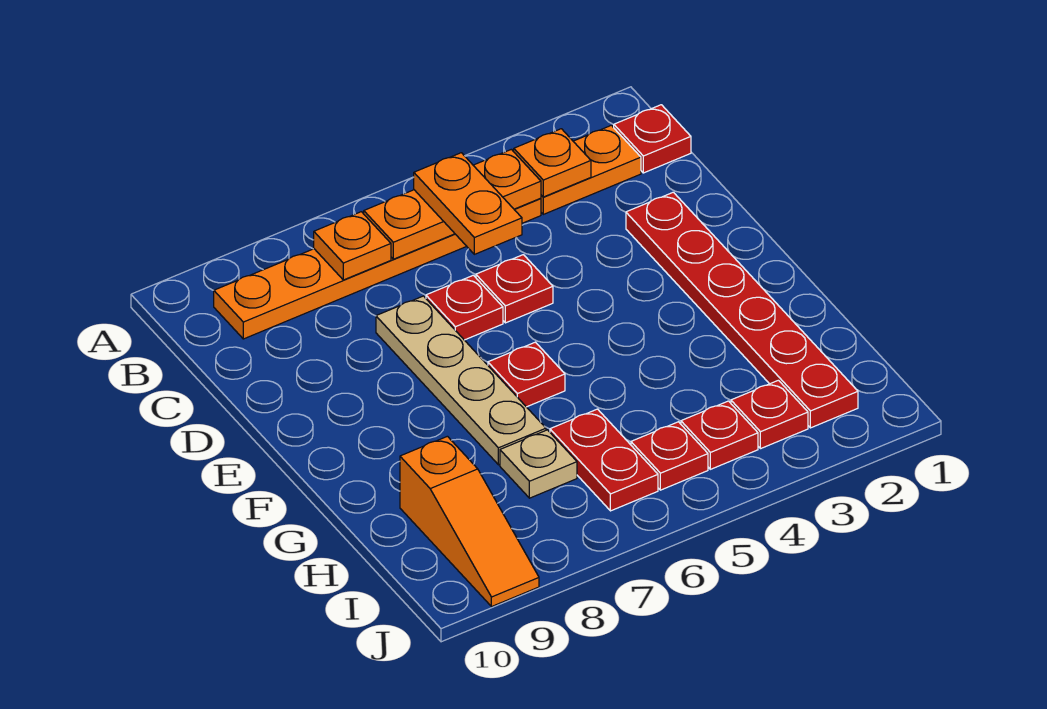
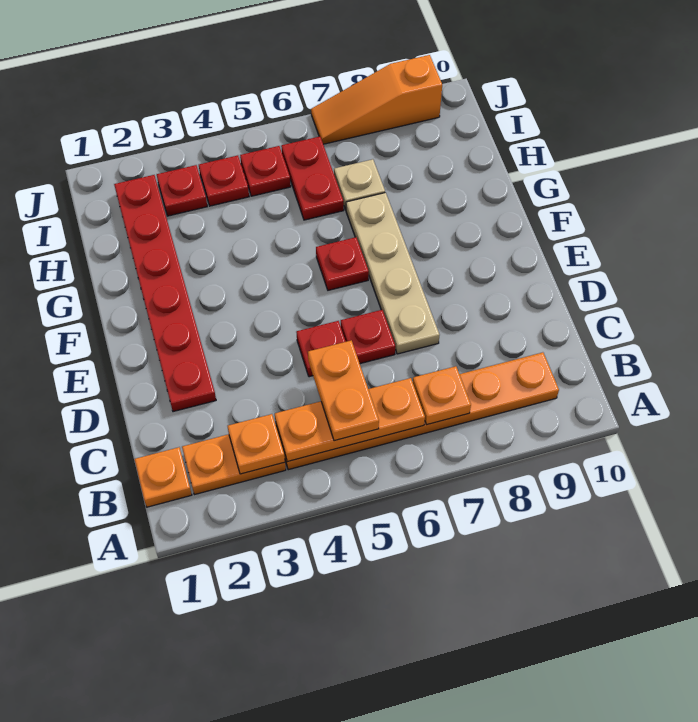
red 1x1 plate [614,105,691,173] -> orange 1x1 plate [135,447,192,507]
orange 1x3 slope [400,436,539,607] -> orange 1x3 slope turned to [311,55,442,144]

